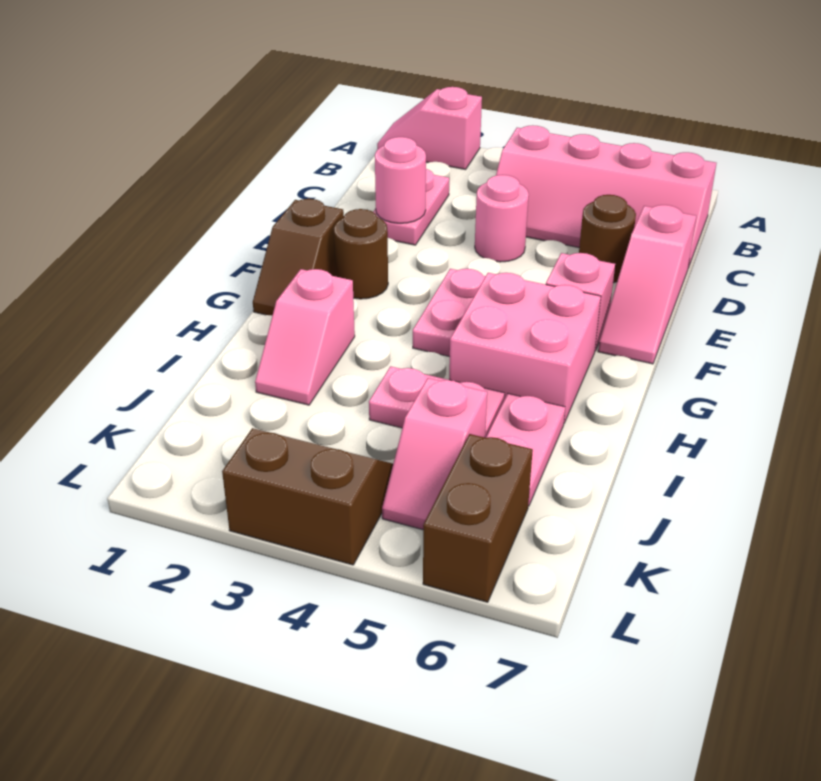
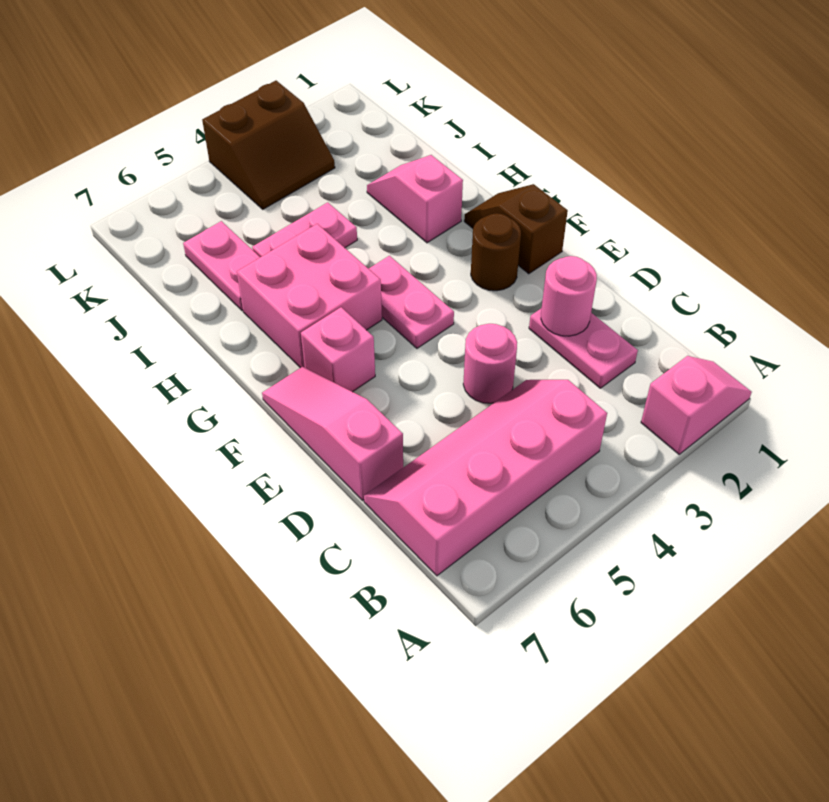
brown 1x1 round brick [579,195,636,283] -> none
pink 1x2 slope [382,378,487,530] -> none
brown 1x2 brick [423,434,533,602] -> none

